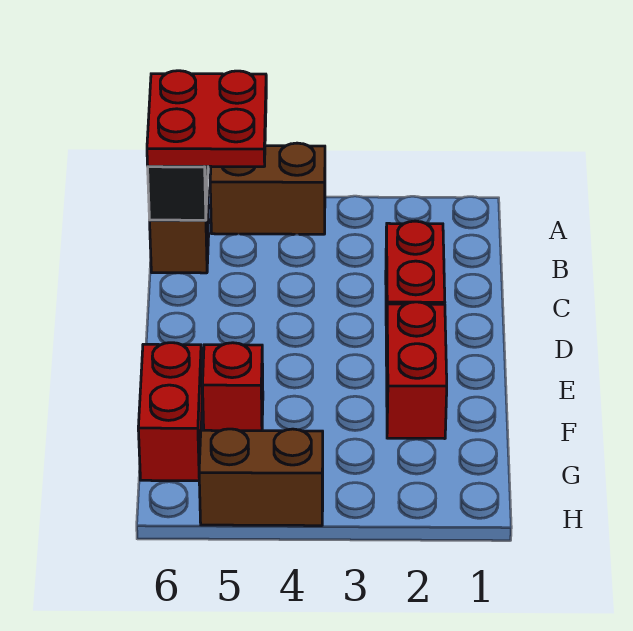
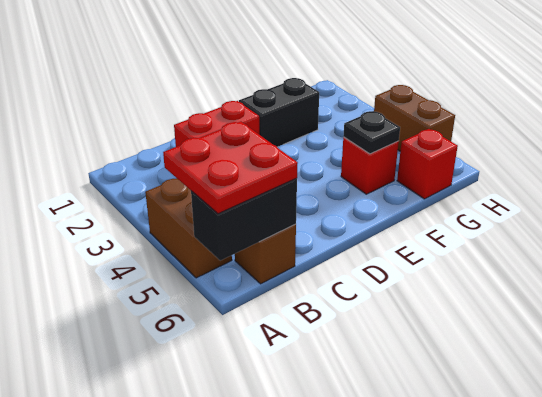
red 1x2 brick [386,302,447,439] -> black 1x2 brick [239,78,319,147]
none -> black 1x1 plate [343,111,400,154]
red 1x2 brick [138,343,202,481] -> red 1x1 brick [397,129,458,199]

